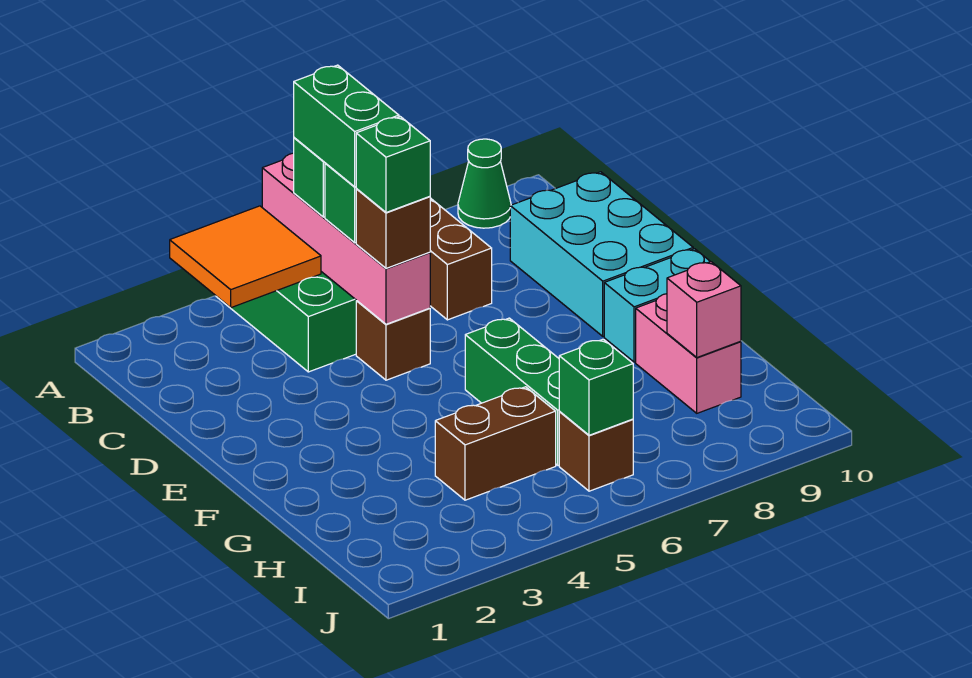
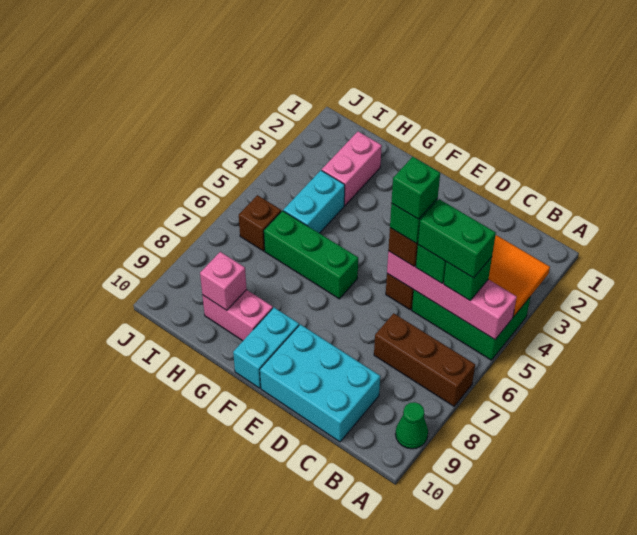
none -> pink 1x2 brick [322,132,382,205]
brown 1x2 brick [435,387,556,500] -> cyan 1x2 brick [283,170,345,233]
green 1x1 brick [559,339,633,435] -> green 1x1 brick moved to [391,157,440,219]

